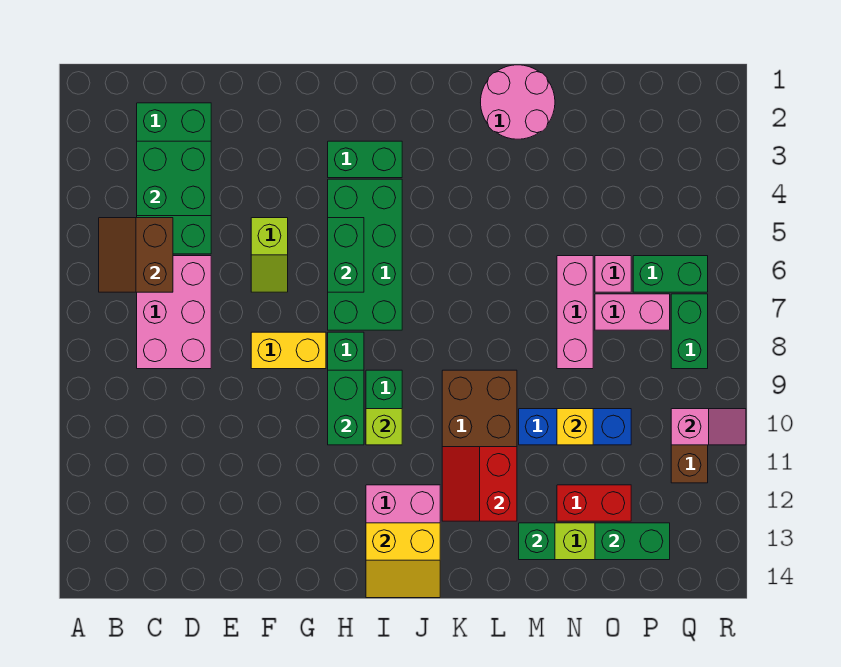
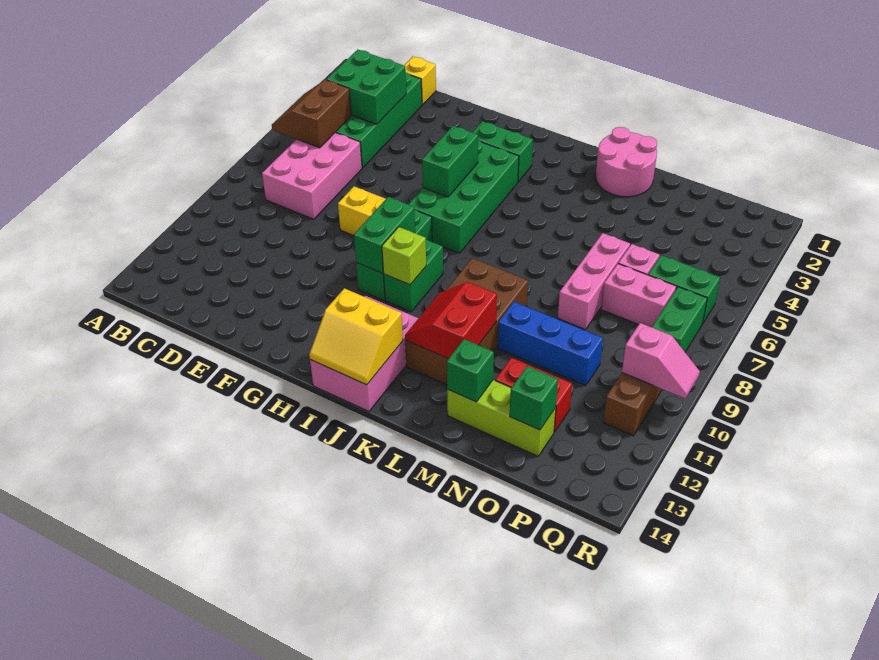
lime 1x2 slope [251,218,288,292] -> none
yellow 1x1 brick [557,409,593,445] -> yellow 1x1 brick moved to [404,57,436,105]
green 1x2 brick [595,523,670,560] -> green 1x1 brick [510,366,558,430]

